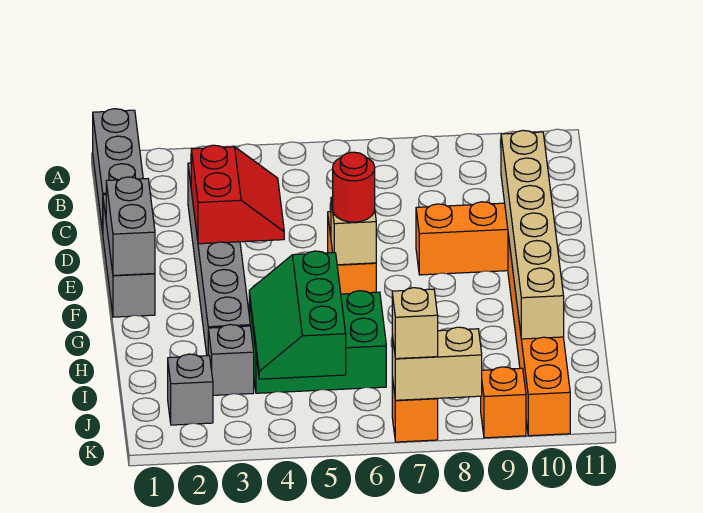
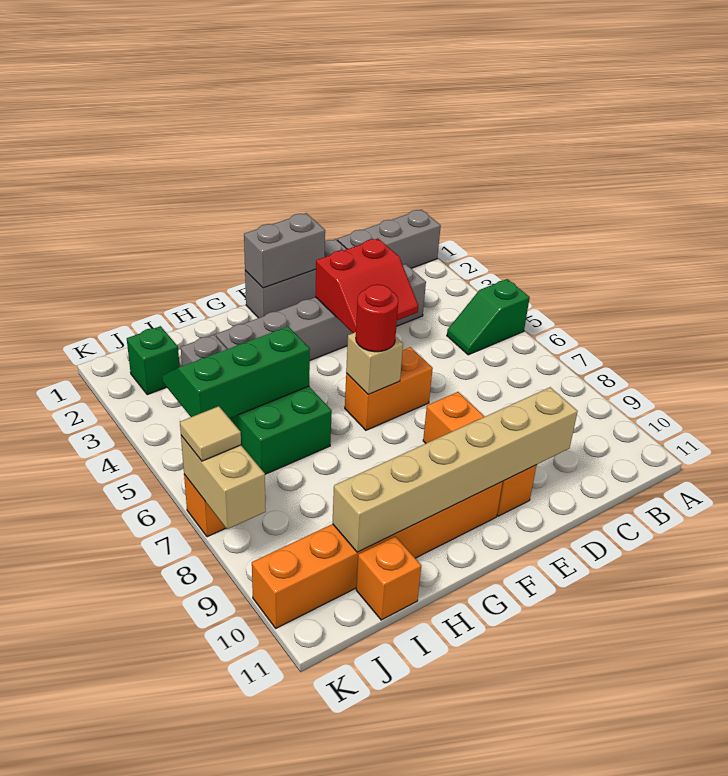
none -> green 1x2 slope [447,279,530,355]
grey 1x1 brick [168,354,213,425] -> green 1x1 brick [127,326,180,395]
tan 1x1 brick [392,288,438,359] -> tan 1x1 tile [180,406,241,461]
orange 1x1 brick [481,367,526,438] -> orange 1x1 brick moved to [356,536,421,620]

